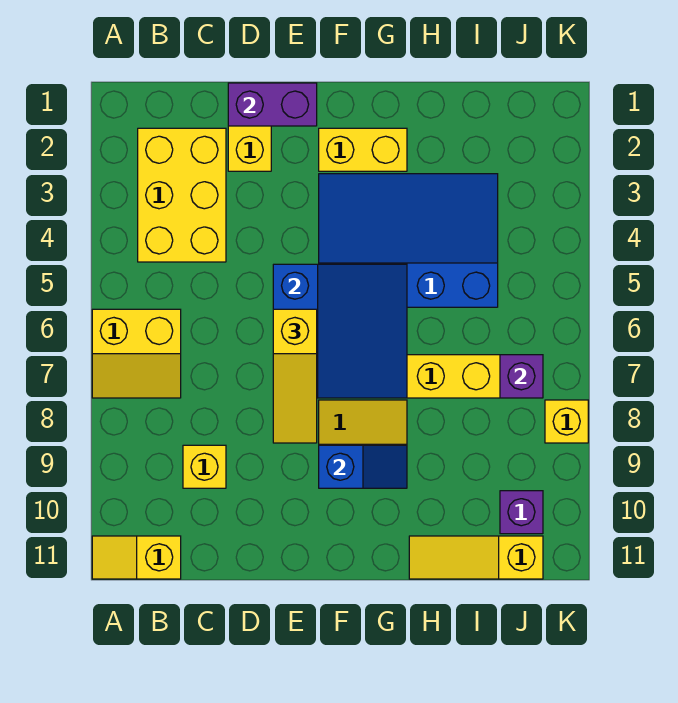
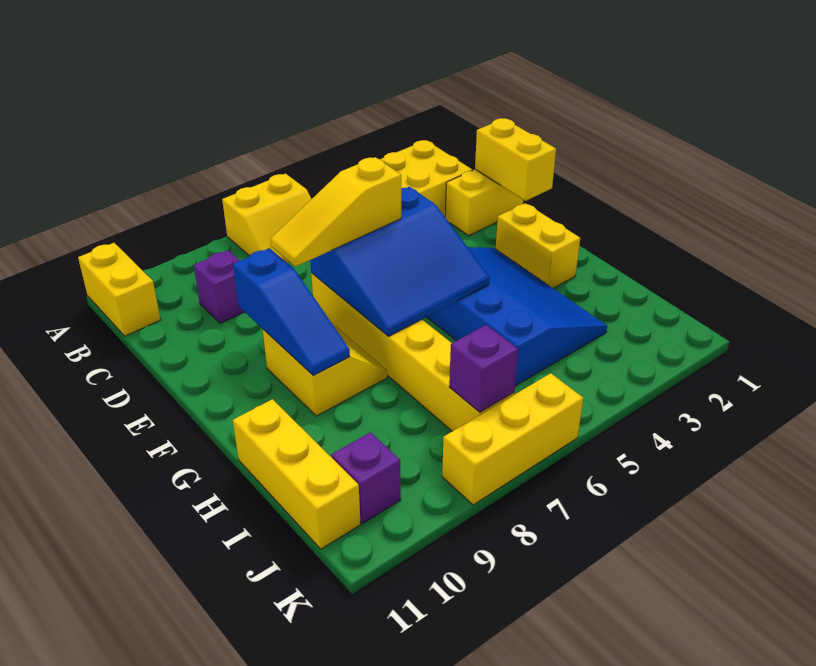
yellow 2x2 slope [92,309,181,398] -> yellow 2x2 slope turned to [222,174,311,263]
yellow 1x2 slope [92,536,181,579] -> yellow 1x2 brick [78,243,161,336]
yellow 1x1 brick [183,445,226,488] -> purple 1x1 brick [194,250,244,323]
purple 1x2 brick [228,83,317,126] -> yellow 1x2 brick [475,118,556,201]
blue 1x2 slope [319,445,407,488] -> blue 1x3 slope [233,248,350,376]
yellow 1x3 slope [409,536,543,579] -> yellow 1x3 brick [233,399,361,549]
yellow 1x1 brick [545,400,588,443] -> yellow 1x3 brick [442,373,583,505]

